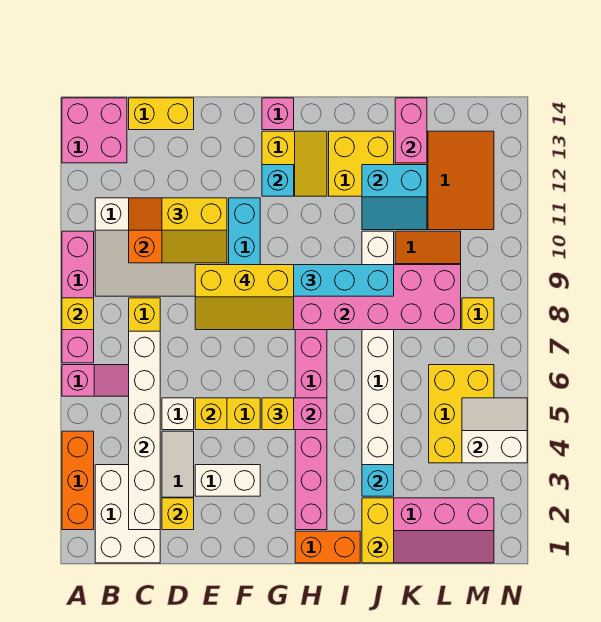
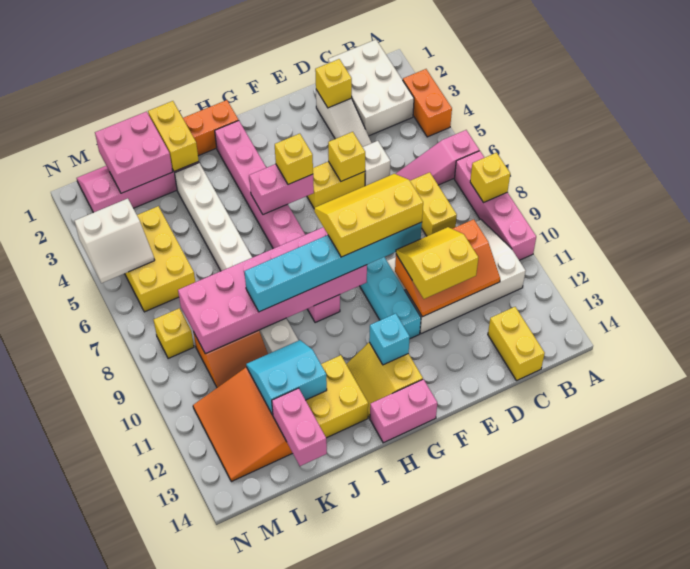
orange 1x3 brick [62,431,94,530] -> orange 1x2 brick [403,69,452,137]
pink 2x2 brick [62,98,127,163] -> pink 2x2 brick moved to [95,112,172,193]
white 1x6 brick [129,331,160,530] -> none
yellow 1x2 brick [129,98,194,130] -> yellow 1x2 brick turned to [488,307,545,380]
white 1x2 brick [195,465,260,496] -> none
pink 1x1 brick [262,98,294,130] -> pink 1x2 brick [370,379,437,443]
cyan 1x1 brick [362,465,394,496] -> none

